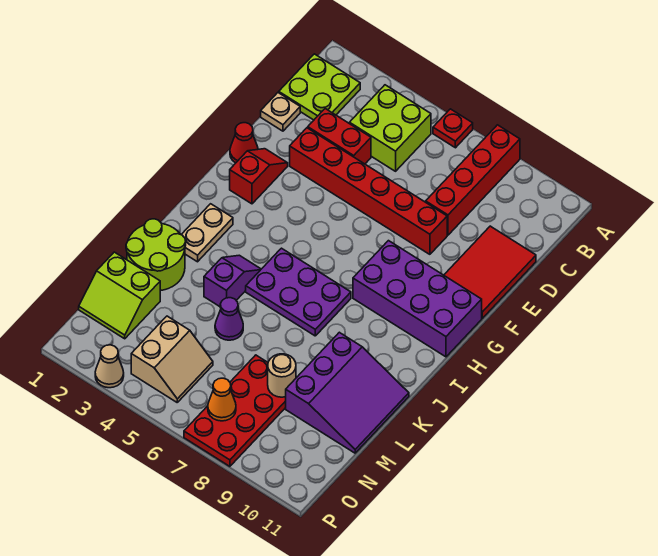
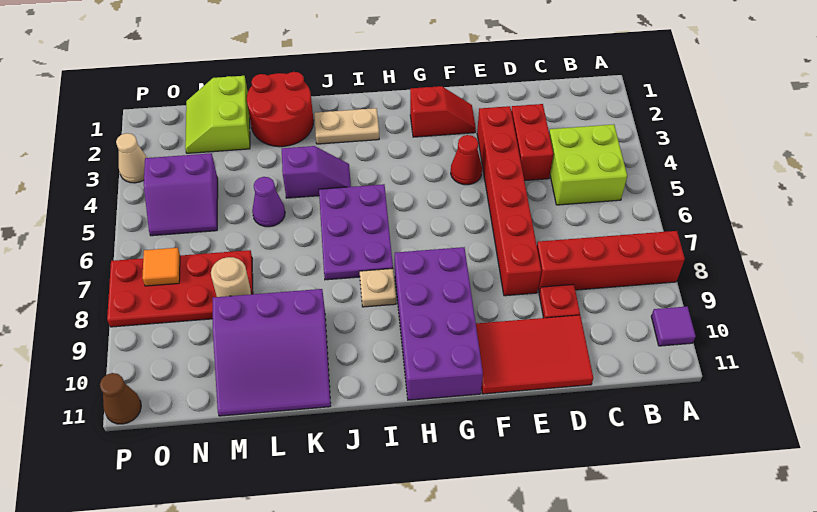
red 1x1 plate [433,109,473,148] -> red 1x1 plate moved to [539,284,580,318]
none -> purple 1x1 tile [651,306,696,346]
lime 2x2 plate [279,54,360,120] -> none
tan 1x1 plate [261,93,300,131] -> tan 1x1 plate moved to [360,269,396,307]
red 1x1 cone [230,123,258,163] -> red 1x1 cone moved to [451,135,482,185]
lime 2x2 round brick [126,219,186,291] -> red 2x2 round brick [247,72,314,147]
tan 2x2 slope [131,316,213,402] -> purple 2x2 slope [144,153,218,236]
orange 1x1 cone [208,378,236,421] -> orange 1x1 tile [142,248,180,286]
none -> brown 1x1 cone [100,373,141,424]

